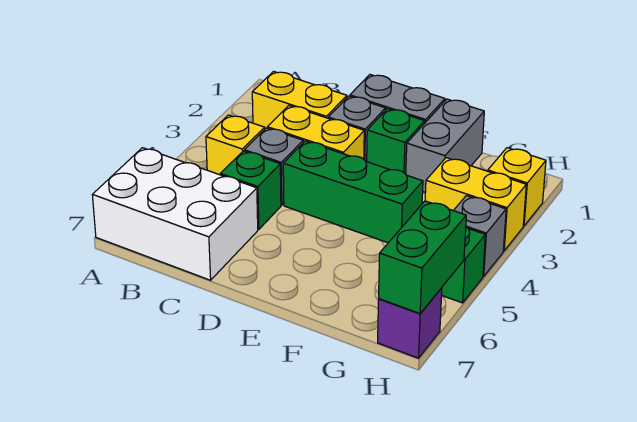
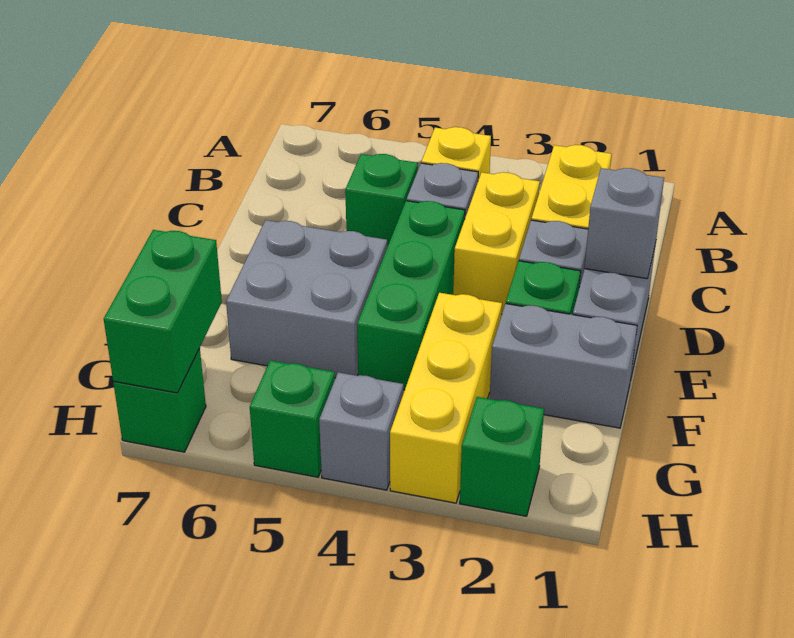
white 2x3 brick [92,148,258,280] -> none
none -> grey 1x1 brick [585,168,664,279]
none -> grey 2x2 brick [226,220,387,378]
yellow 1x2 brick [425,158,526,251] -> yellow 1x3 brick [390,293,502,503]
yellow 1x1 brick [488,148,546,226] -> green 1x1 brick [460,397,544,516]
green 1x2 brick [379,201,466,313] -> green 1x2 brick turned to [104,230,222,393]
purple 1x1 brick [378,288,442,358] -> green 1x1 brick [113,348,206,452]

